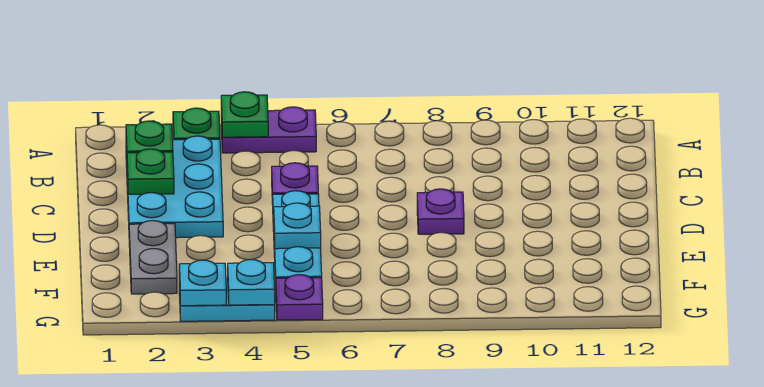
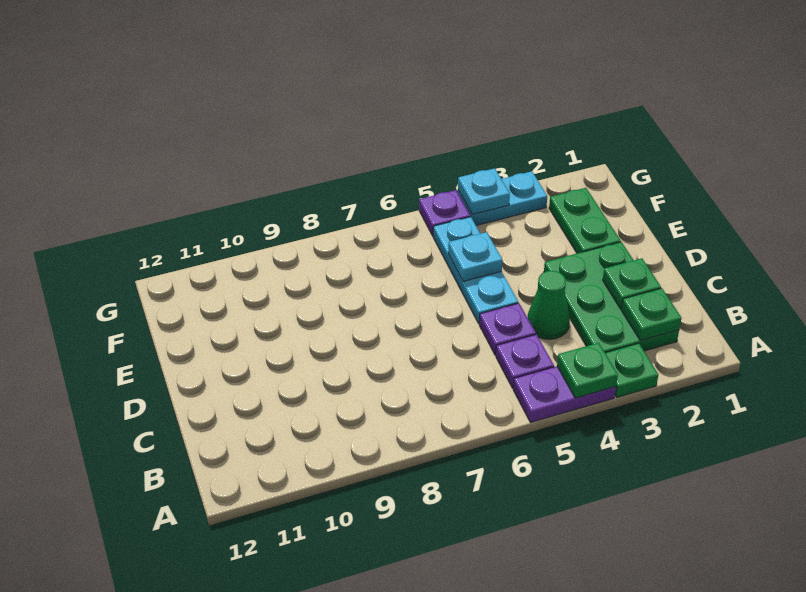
cyan 2x3 plate [126,136,223,238] -> green 2x3 plate [544,242,679,353]
none -> green 1x1 cone [528,271,570,339]
purple 1x1 plate [417,189,464,234] -> purple 1x1 plate moved to [496,334,554,388]
grey 1x2 plate [129,221,177,294] -> green 1x2 plate [549,188,621,253]
cyan 1x1 plate [179,260,226,306] -> none

